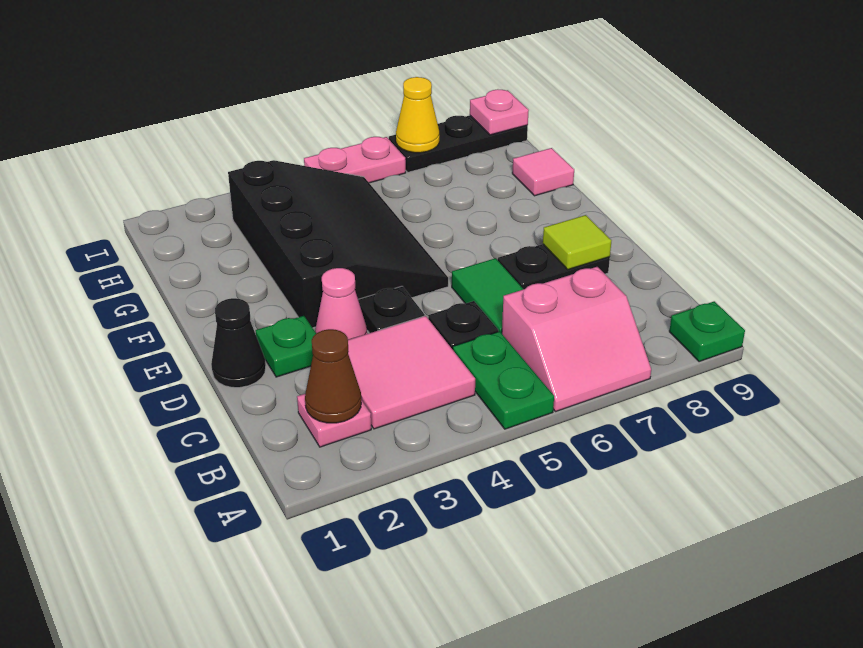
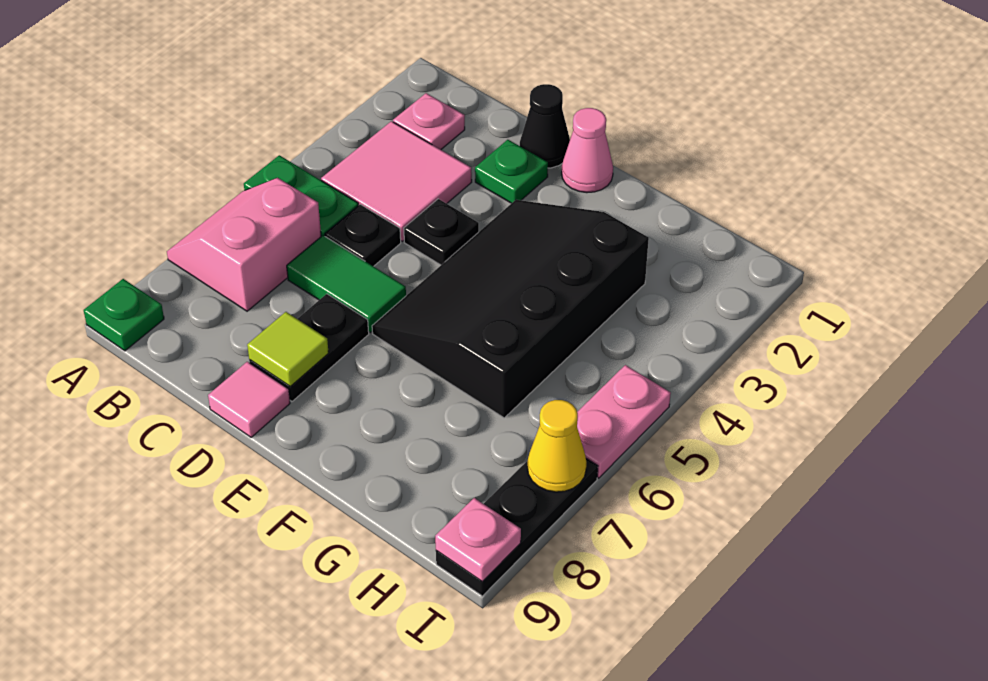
brown 1x1 cone [305,329,361,423] -> none
pink 1x1 cone [315,268,367,340] -> pink 1x1 cone moved to [562,108,613,193]
black 3x4 slope [228,160,448,328] -> black 3x4 slope turned to [372,200,649,418]
pink 1x1 tile [512,148,574,196] -> pink 1x1 tile moved to [208,362,290,437]

